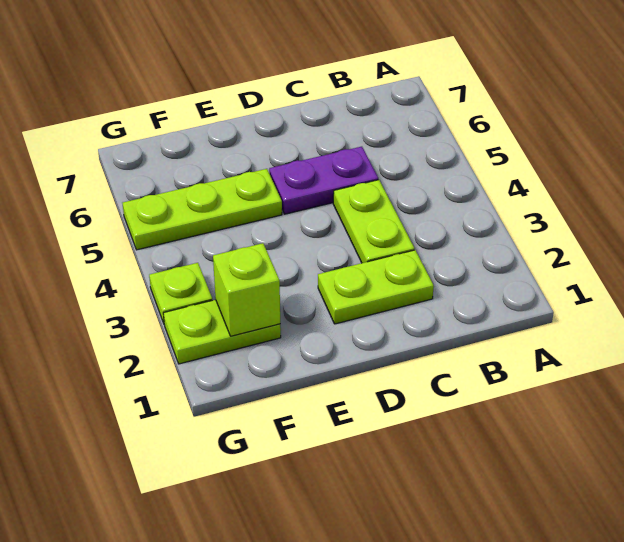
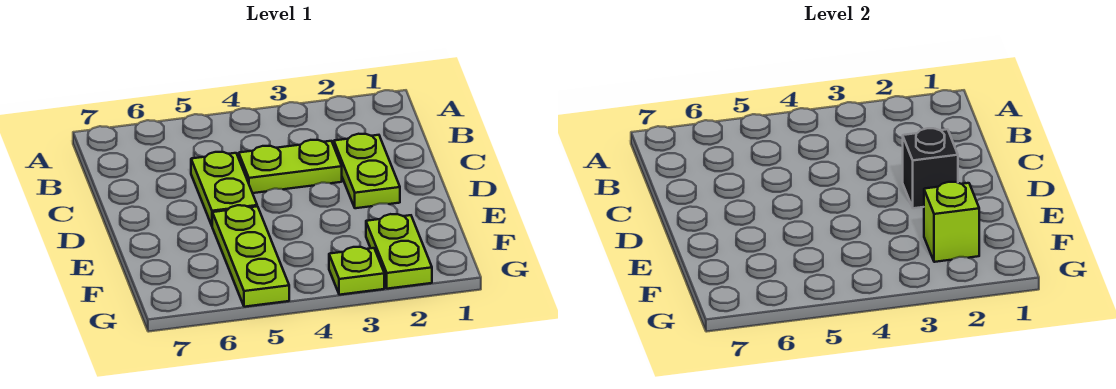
purple 1x2 plate [269,147,378,214] -> lime 1x2 plate [191,152,257,225]
none -> black 1x1 brick [903,128,958,208]

